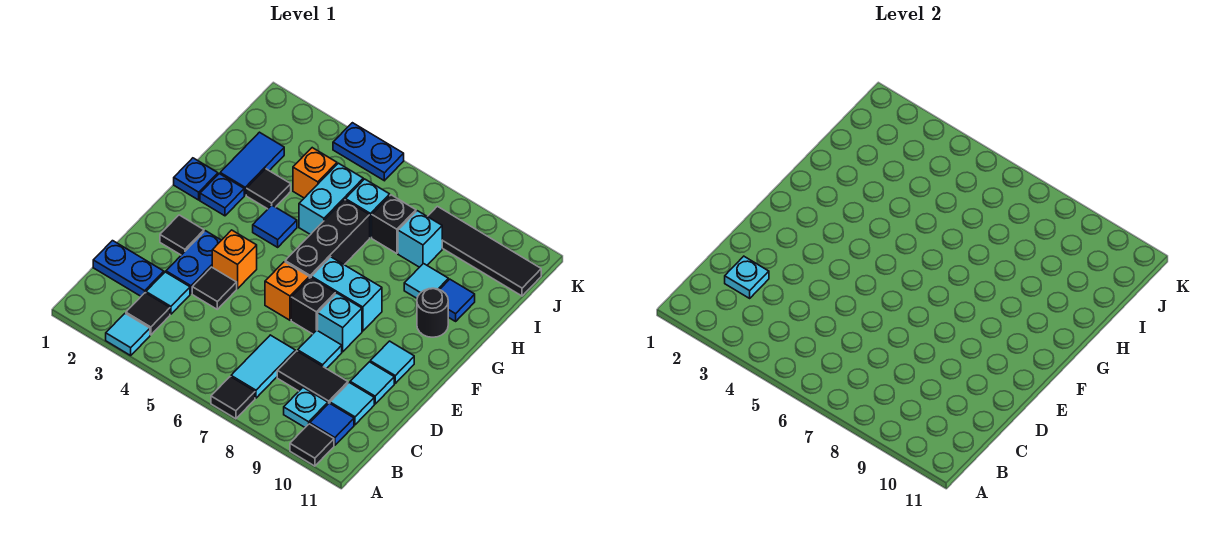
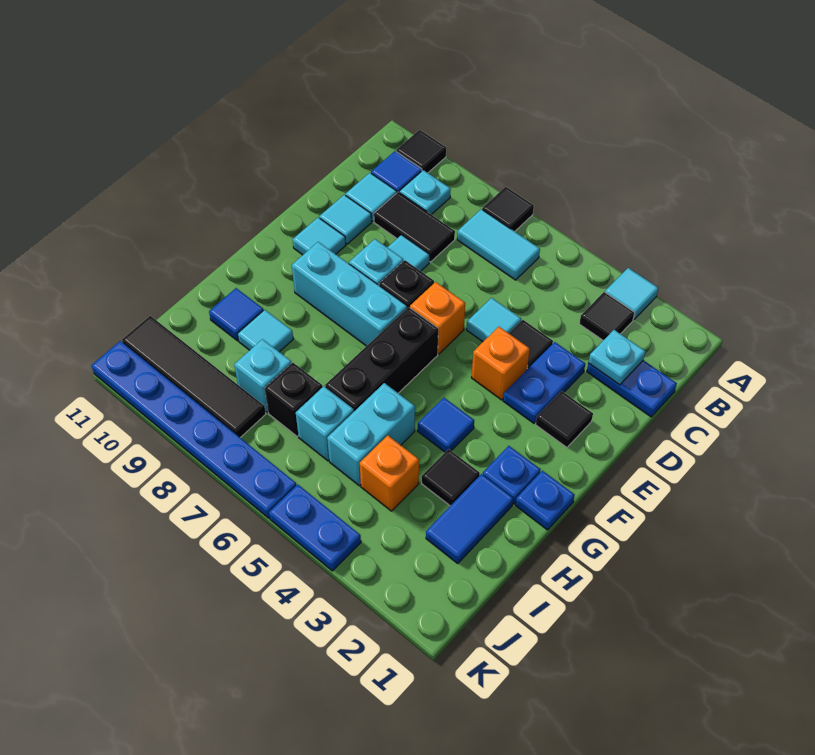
cyan 1x2 tile [231,335,295,398] -> cyan 1x2 tile turned to [457,209,540,280]
cyan 1x1 tile [146,272,190,314] -> cyan 1x1 tile moved to [467,298,521,342]
cyan 1x2 brick [311,257,382,331] -> cyan 1x3 brick [292,242,407,346]
black 1x1 round brick [417,288,448,337] -> none
none -> blue 1x6 plate [91,341,296,518]

